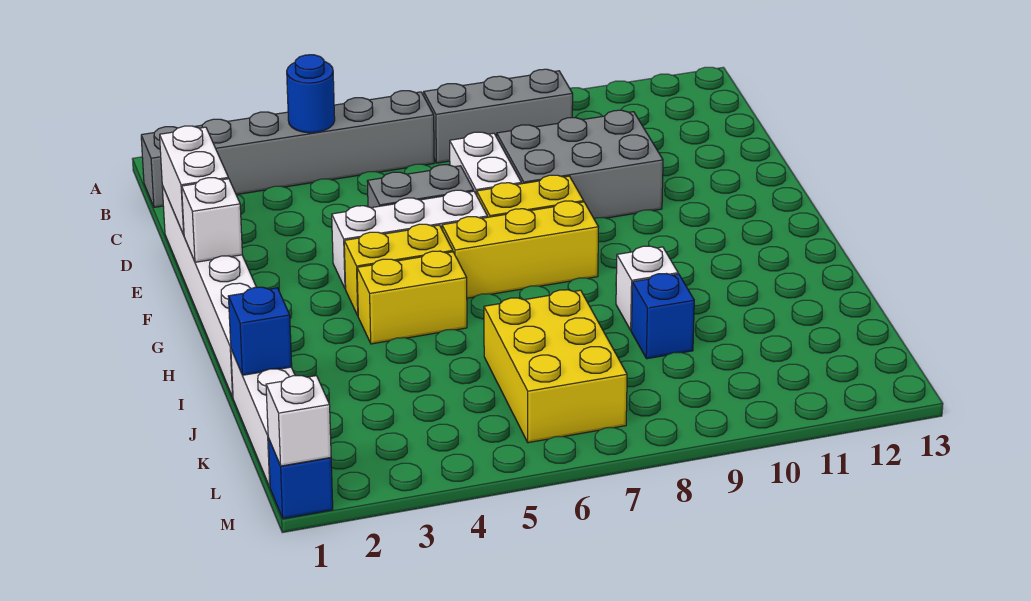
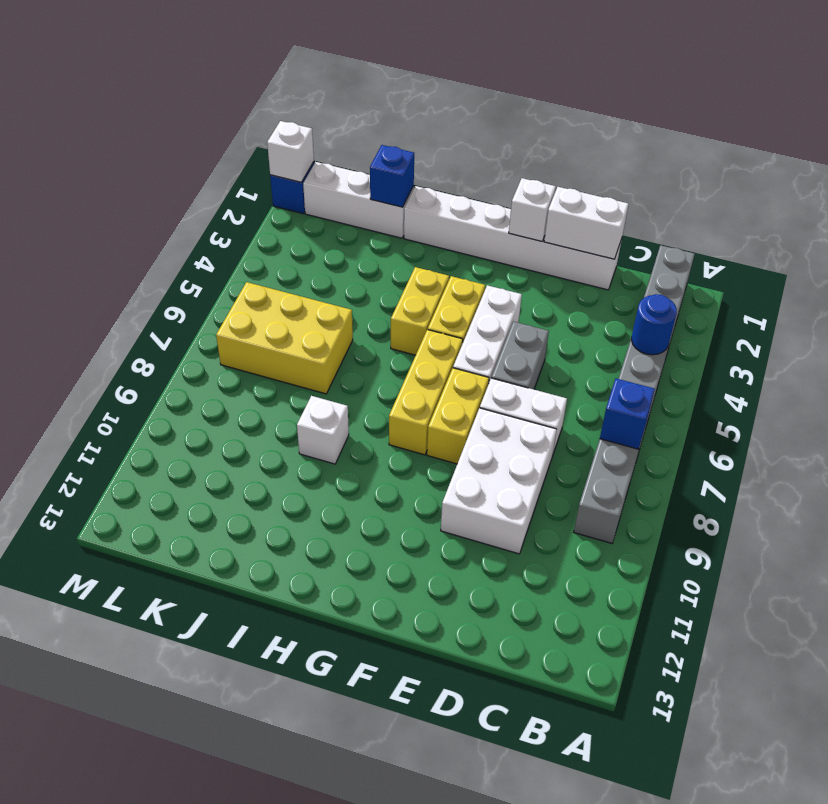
grey 2x3 brick [497,110,663,218] -> white 2x3 brick [441,408,557,554]
blue 1x1 brick [631,274,694,359] -> blue 1x1 brick moved to [600,379,655,449]

